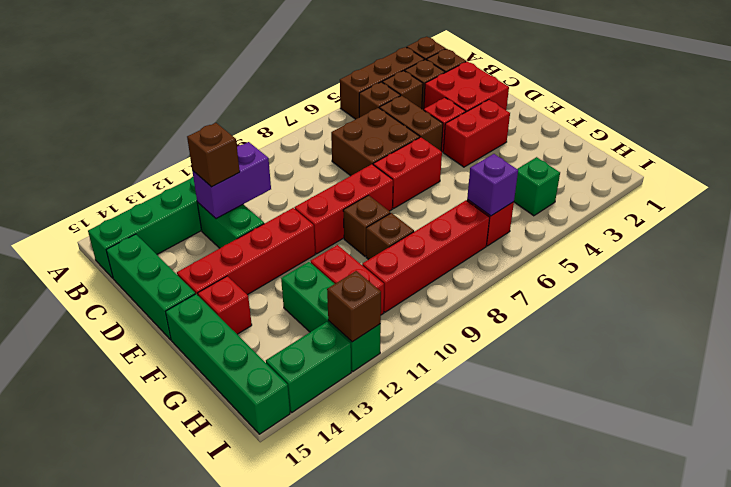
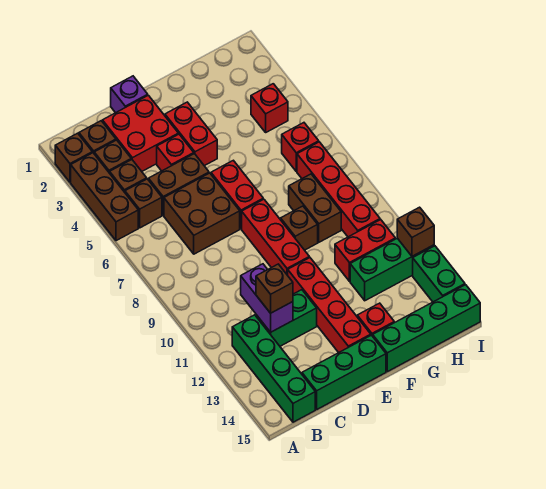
brown 1x1 brick [366,213,414,260] -> brown 1x2 brick [289,174,341,242]
green 1x1 brick [514,157,560,216] -> red 1x1 brick [251,84,288,132]
purple 1x1 brick [467,154,518,216] -> purple 1x1 brick moved to [111,76,148,113]

